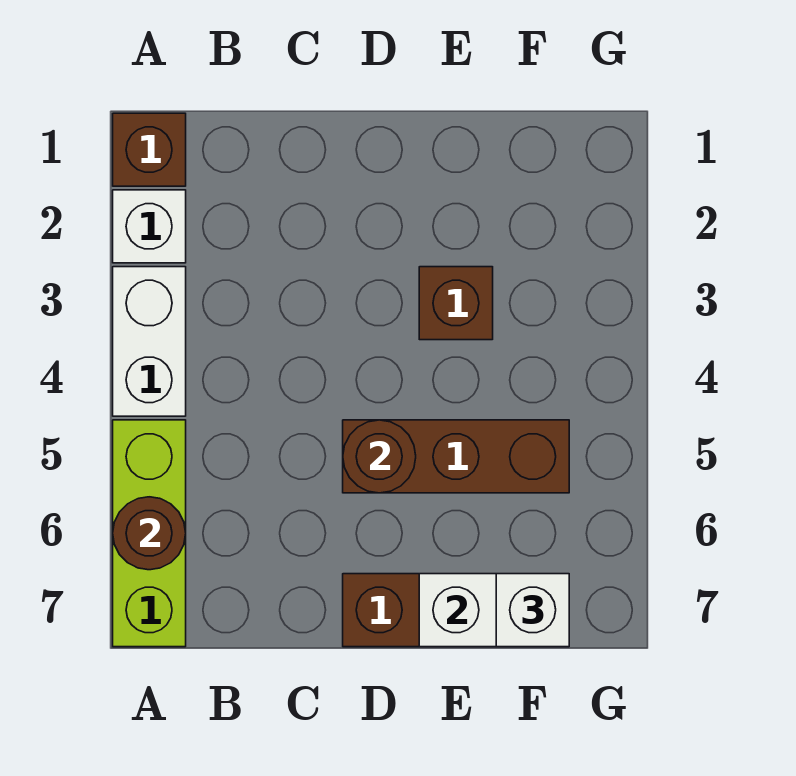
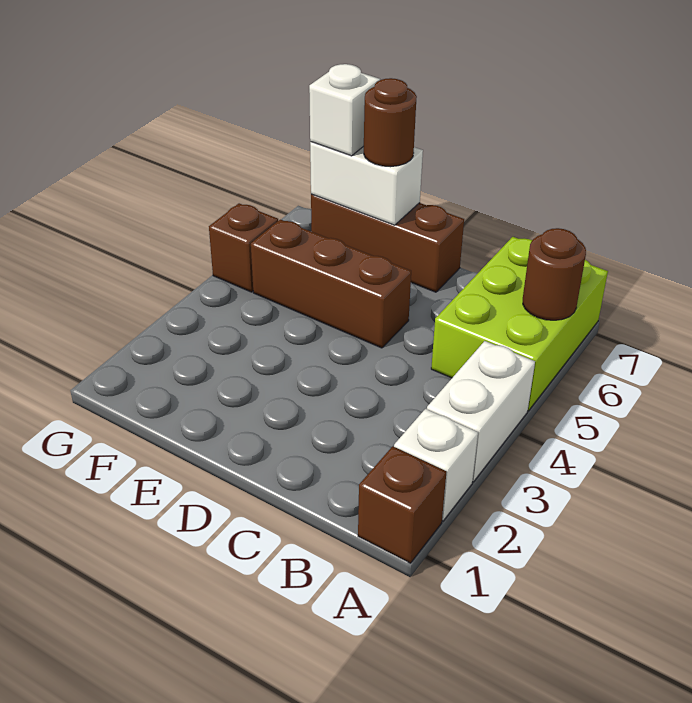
lime 1x3 brick [113,420,186,647] -> lime 2x3 brick [431,237,608,411]
brown 1x1 round brick [343,420,416,493] -> brown 1x1 round brick moved to [364,78,417,167]
brown 1x1 brick [419,267,493,340] -> brown 1x1 brick moved to [209,203,278,292]

